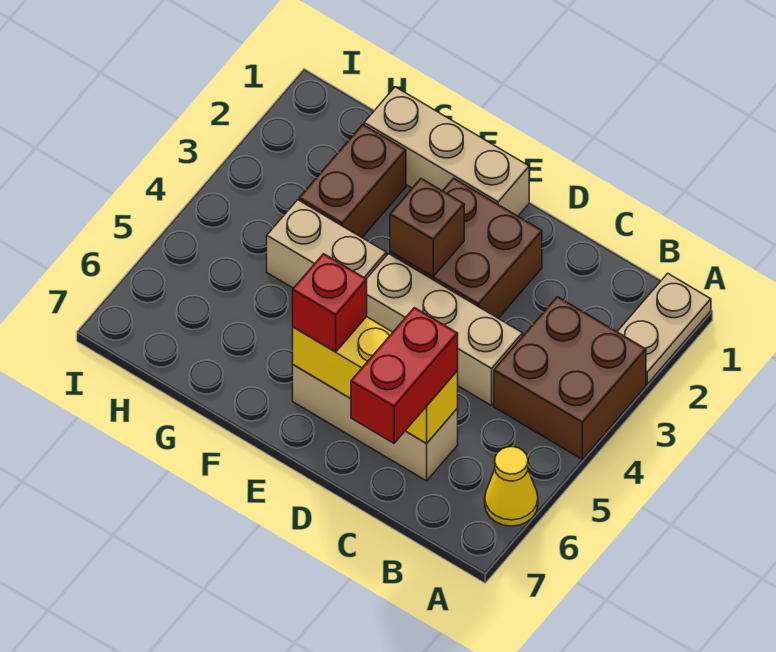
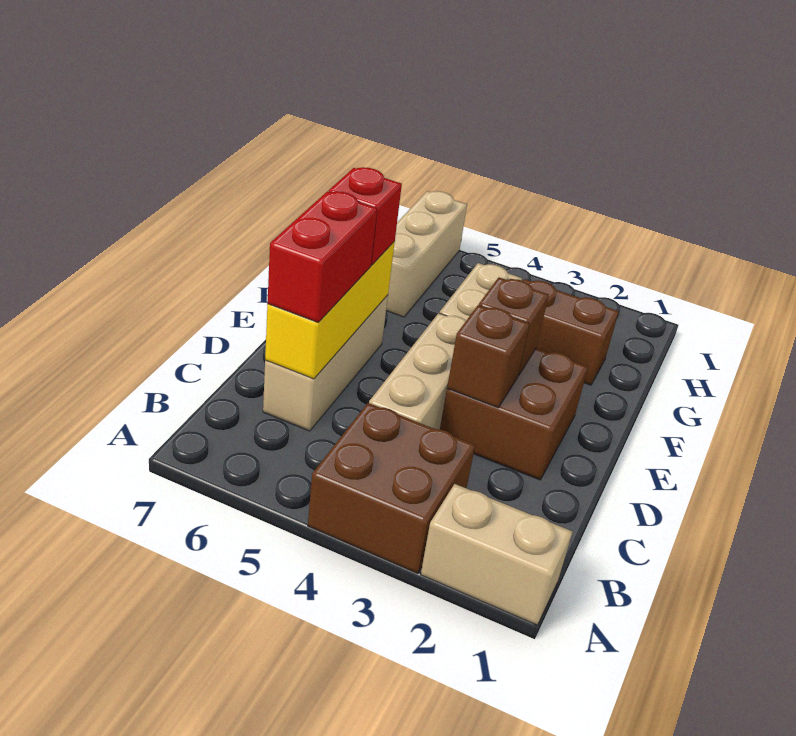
tan 1x2 plate [617,273,711,384] -> tan 1x2 brick [421,484,573,625]
yellow 1x1 cone [485,447,538,526] -> none
red 1x2 brick [351,308,458,443] -> red 1x2 brick turned to [267,191,377,322]
none -> brown 1x1 brick [447,305,530,408]
tan 1x3 brick [364,87,529,216] -> tan 1x3 brick moved to [386,191,467,317]

